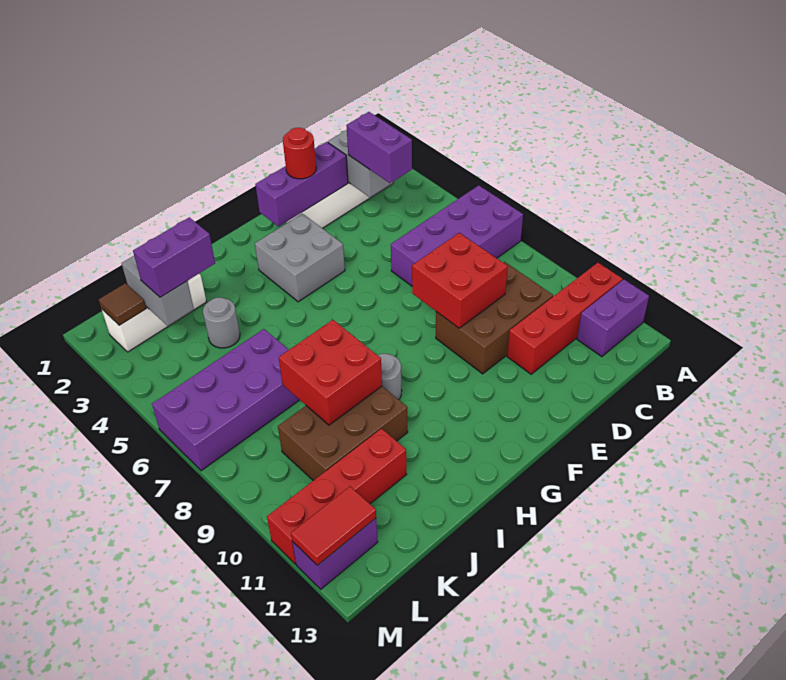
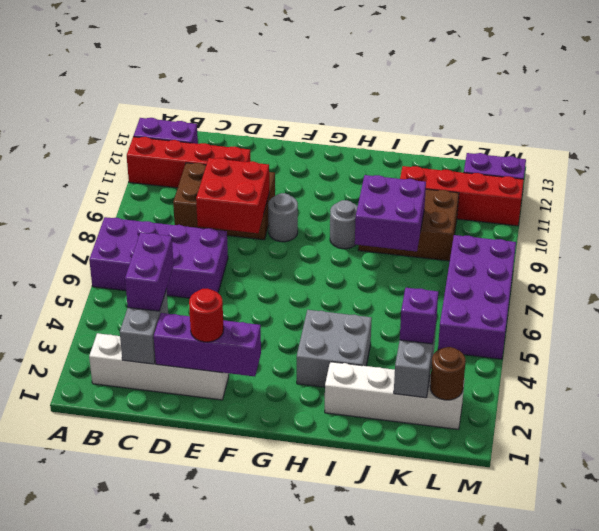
grey 2x2 brick [255,214,345,302] -> grey 2x2 brick moved to [297,310,372,387]
red 2x2 brick [279,320,382,425] -> purple 2x2 brick [355,175,426,251]
white 1x3 brick [102,274,206,352] -> white 1x4 brick [325,362,465,429]
purple 1x2 brick [133,217,215,297] -> purple 1x1 brick [400,288,438,344]
grey 1x1 round brick [203,298,240,348] -> grey 1x1 round brick moved to [268,193,298,242]
purple 2x4 brick [152,329,299,471] -> purple 2x4 brick turned to [438,235,516,359]
brown 1x1 tile [99,283,146,325] -> brown 1x1 round brick [430,347,466,400]
red 1x2 tile [291,486,376,565] -> none

